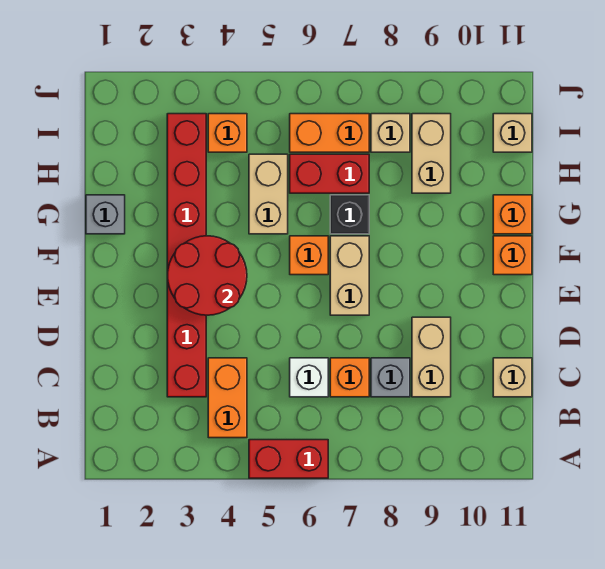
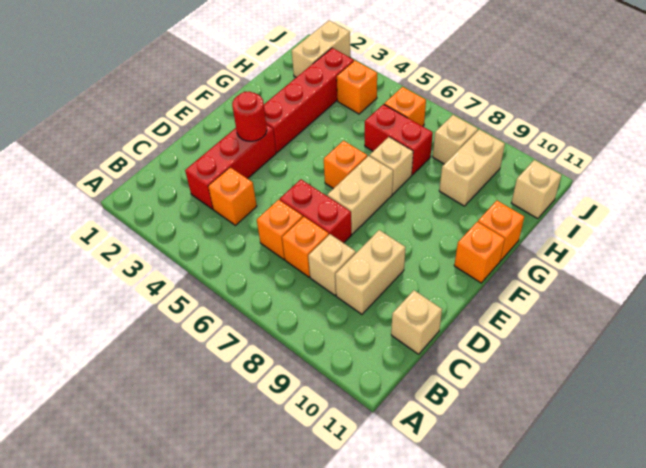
red 1x2 brick [249,440,328,478] -> red 1x2 brick moved to [280,180,351,243]
orange 1x2 brick [208,358,247,438] -> orange 1x1 brick [208,167,257,225]
white 1x1 brick [290,358,328,397] -> orange 1x1 brick [257,200,303,259]
grey 1x1 brick [371,358,410,397] -> tan 1x1 brick [308,234,356,295]
red 2x2 round brick [167,236,247,315] -> red 1x1 round brick [232,91,267,141]
grey 1x1 brick [86,195,125,234] -> none
tan 1x2 brick [249,154,288,234] -> tan 1x2 brick moved to [292,20,350,77]
black 1x1 brick [330,195,369,234] -> tan 1x1 brick [370,137,413,194]
orange 1x2 brick [290,114,369,152] -> orange 1x1 brick [384,87,426,126]

